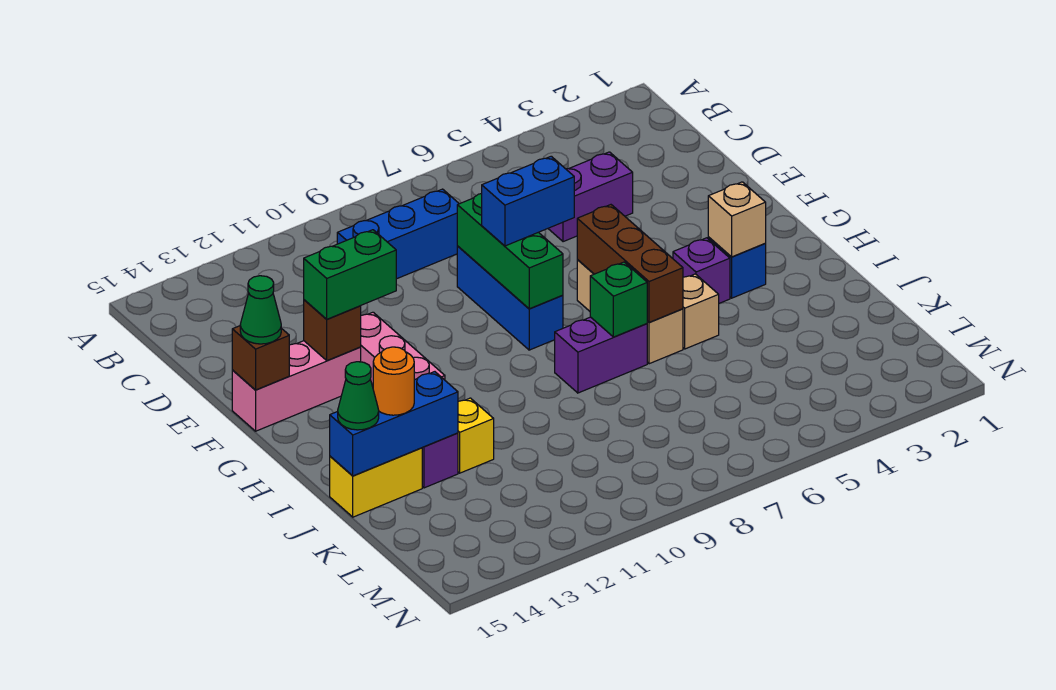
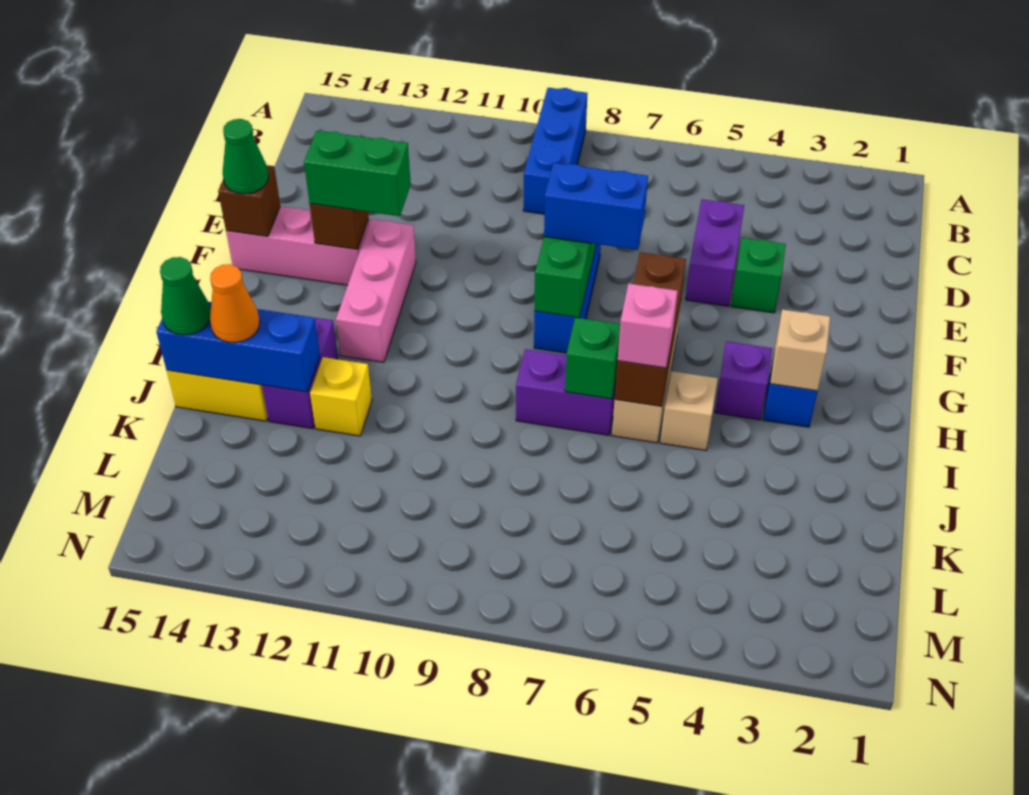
blue 1x3 brick [337,189,459,279] -> blue 1x3 brick turned to [523,88,588,214]
purple 1x2 brick [548,152,633,242] -> purple 1x2 brick turned to [686,199,744,306]
none -> green 1x1 brick [731,238,786,313]
none -> pink 1x1 brick [618,284,678,368]
orange 1x1 round brick [373,347,414,415] -> orange 1x1 cone [210,264,260,342]

